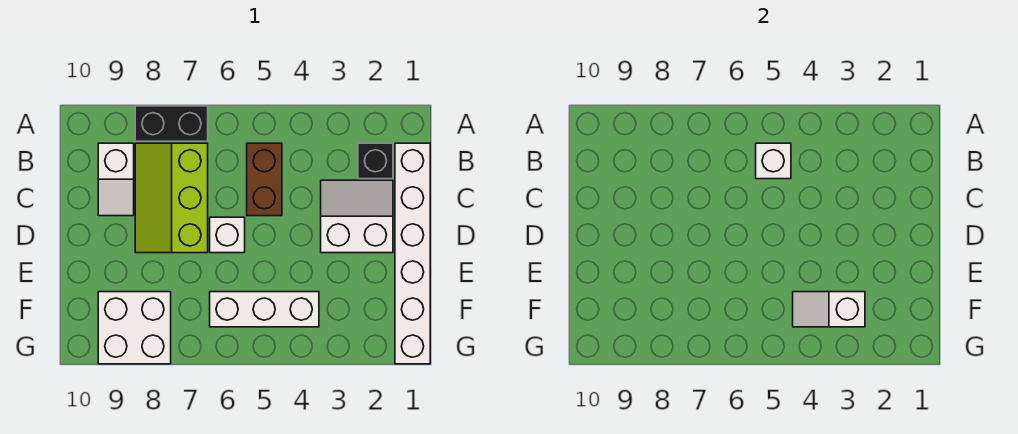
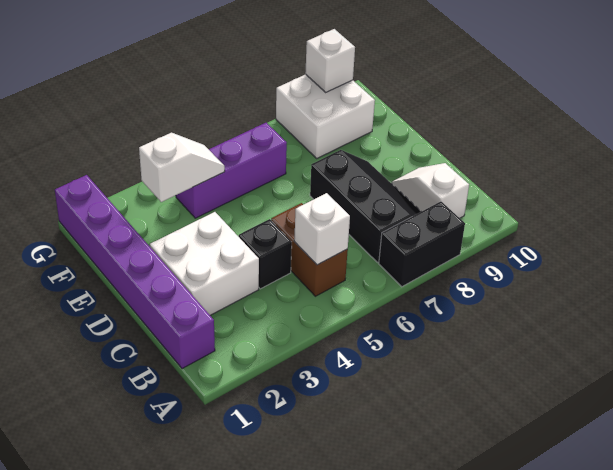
white 1x6 brick [395,143,430,364] -> purple 1x6 brick [55,175,215,369]
black 1x1 brick [358,143,393,179] -> black 1x1 brick moved to [239,219,292,289]
lime 2x3 slope [135,143,208,253] -> black 2x3 slope [310,150,421,262]
white 2x2 slope [321,180,393,253] -> white 2x2 brick [150,212,259,315]
white 1x1 brick [210,217,245,253] -> white 1x1 brick moved to [305,29,355,92]
white 1x3 brick [210,292,319,327] -> purple 1x3 brick [176,123,287,218]

